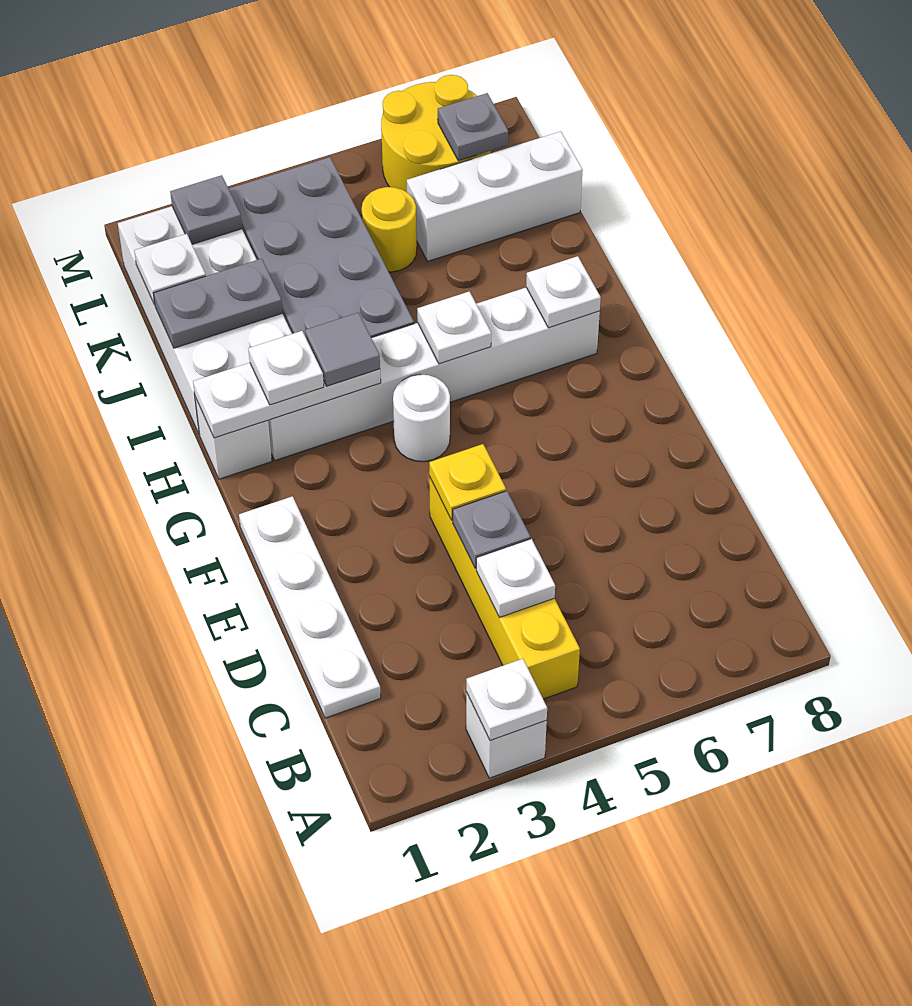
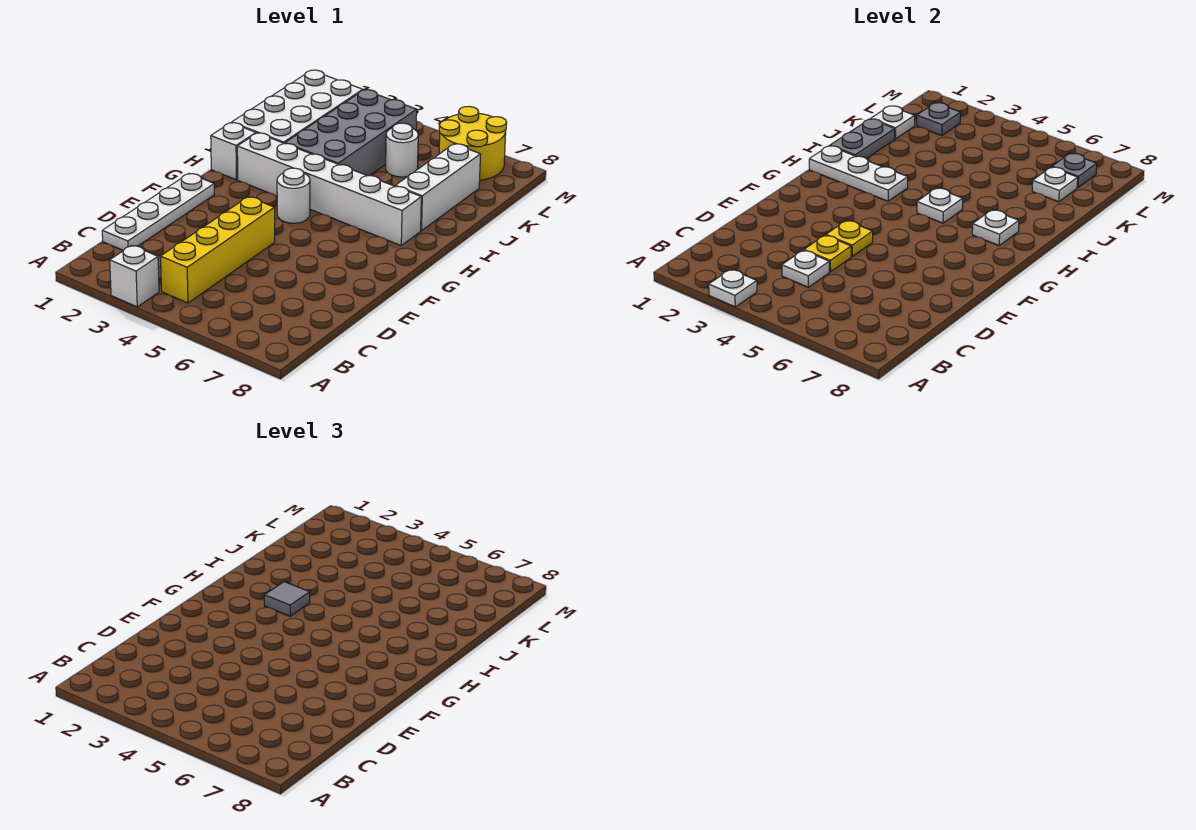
grey 1x1 plate [453,491,530,568] -> yellow 1x1 plate [804,235,851,272]
white 1x1 plate [248,331,324,405] -> white 1x1 plate moved to [1032,167,1078,202]
grey 1x2 plate [154,259,282,348] -> grey 1x2 plate turned to [830,119,895,159]
yellow 1x1 round brick [361,187,417,272] -> white 1x1 round brick [386,123,418,177]
white 1x3 brick [407,131,583,261] -> white 1x3 brick turned to [395,144,481,231]

